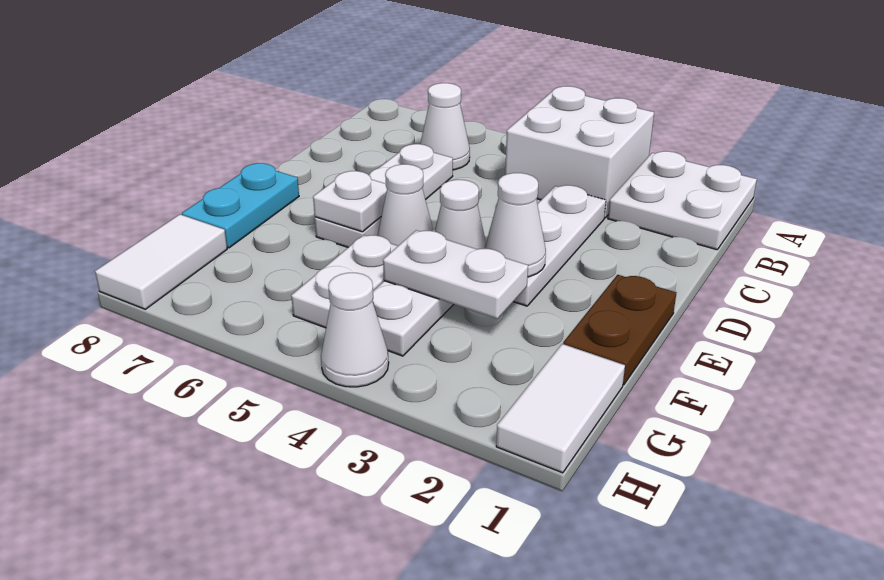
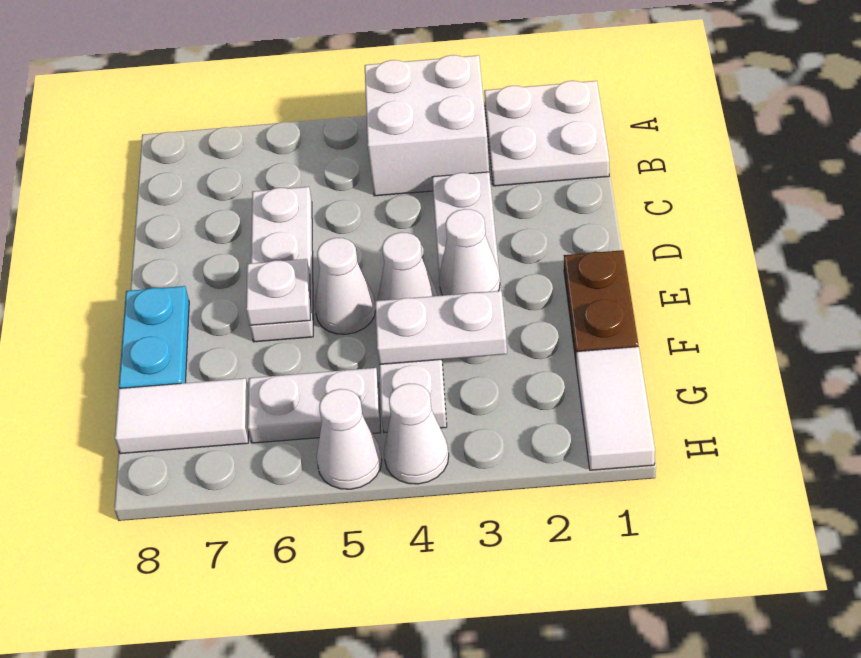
white 1x1 cone [420,83,470,170] -> white 1x1 cone moved to [316,389,382,489]
white 1x2 plate [291,235,398,328] -> white 1x2 plate turned to [248,368,381,443]
white 1x2 tile [95,214,227,309] -> white 1x2 tile turned to [115,378,249,454]

